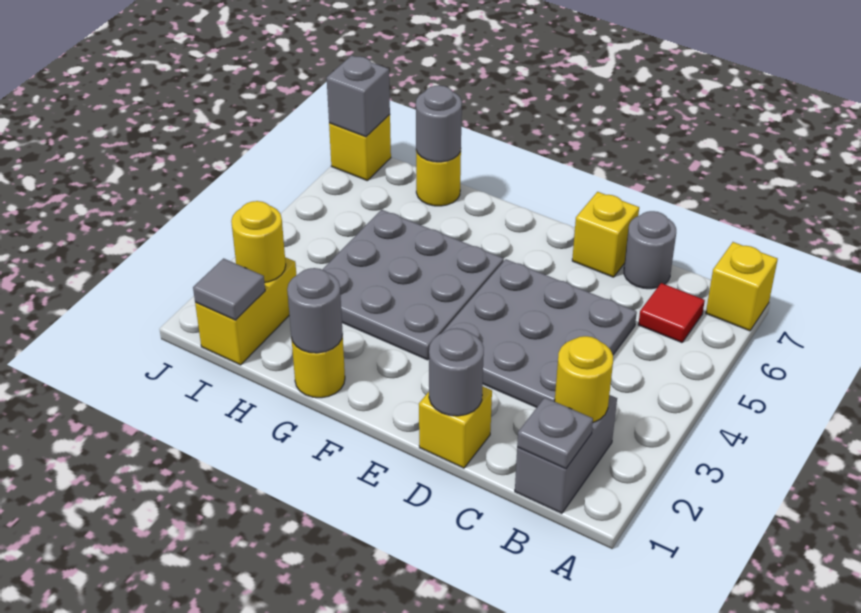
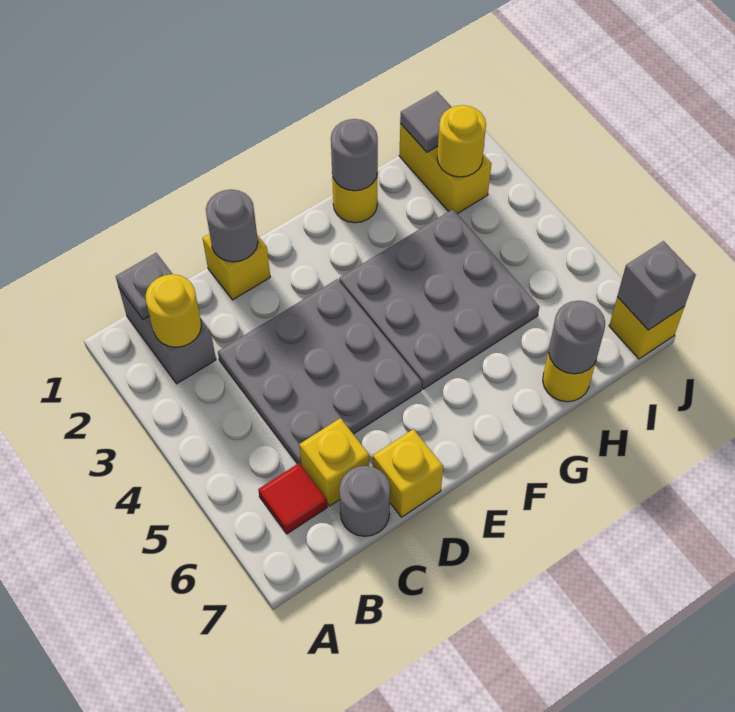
yellow 1x1 brick [706,242,778,331] -> yellow 1x1 brick moved to [299,418,369,506]

